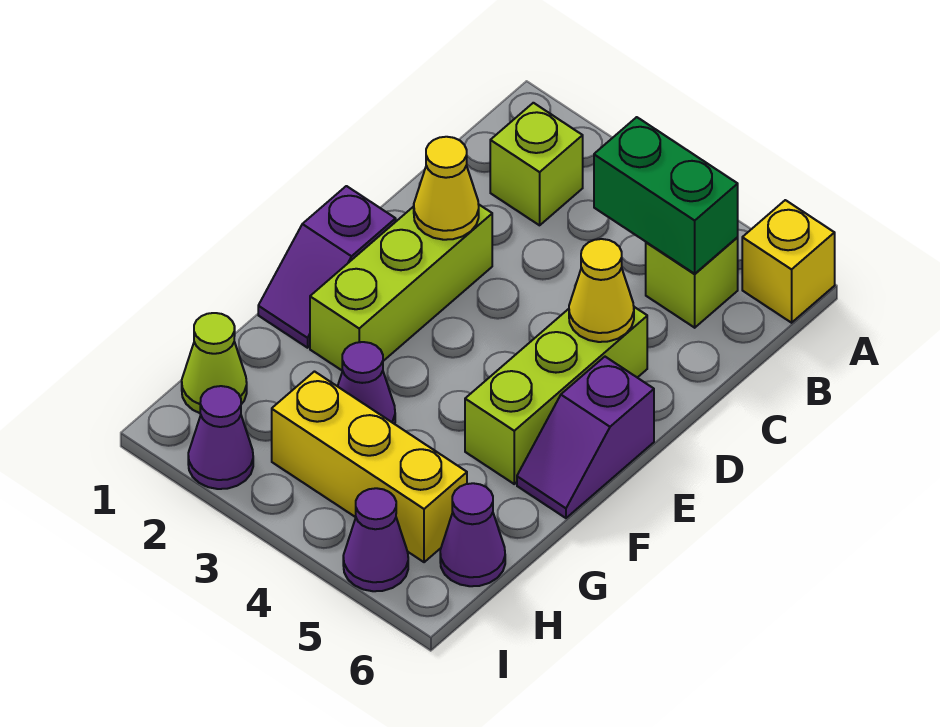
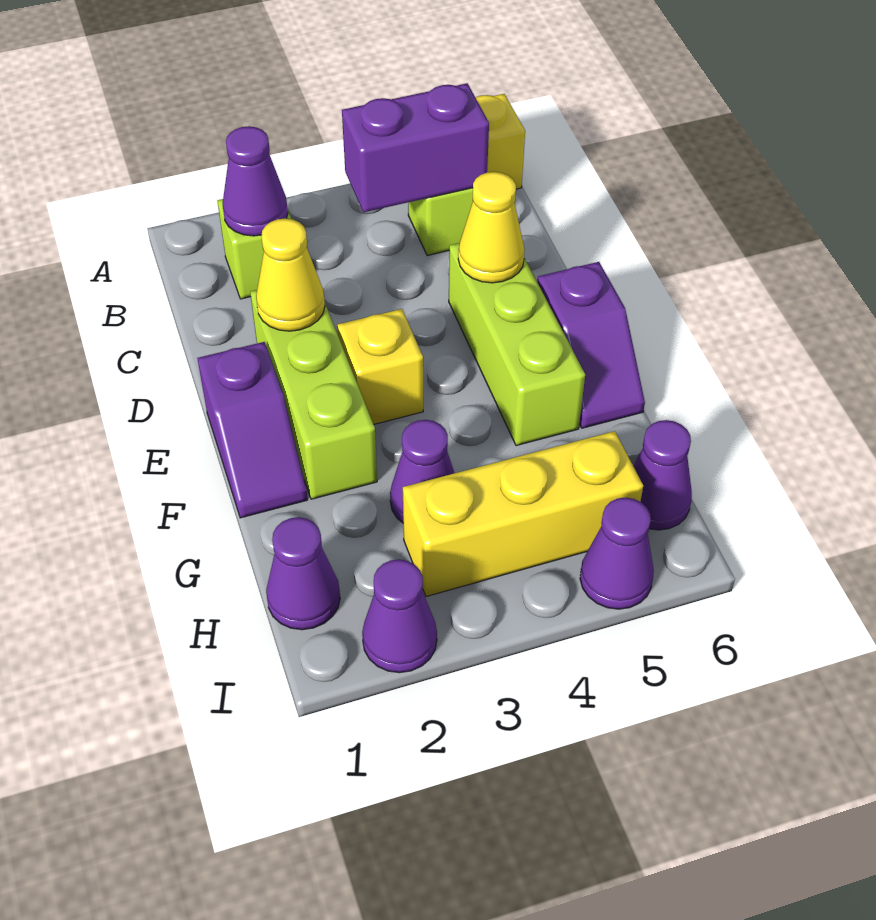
none -> purple 1x1 cone [223,126,288,236]
green 1x2 brick [594,117,738,274] -> purple 1x2 brick [342,83,489,212]
none -> yellow 1x1 brick [337,309,423,424]
lime 1x1 cone [182,313,247,413] -> purple 1x1 cone [266,517,340,630]

